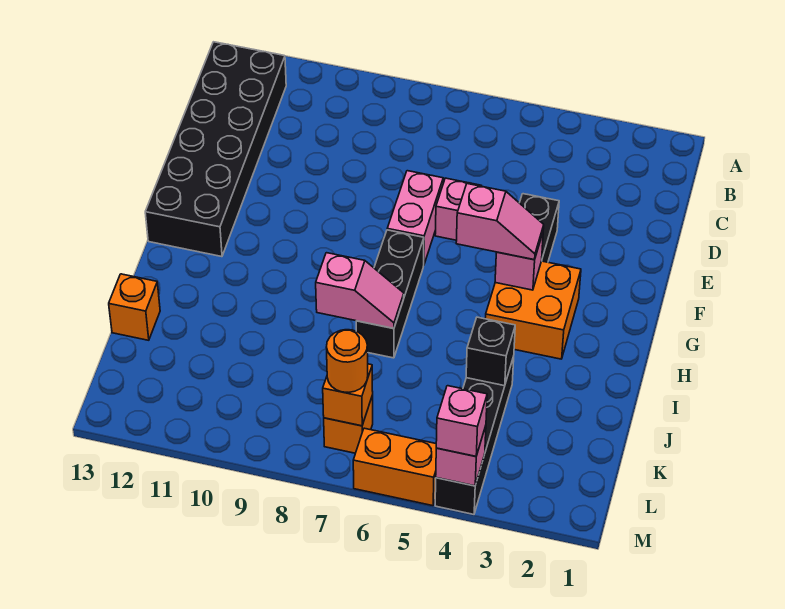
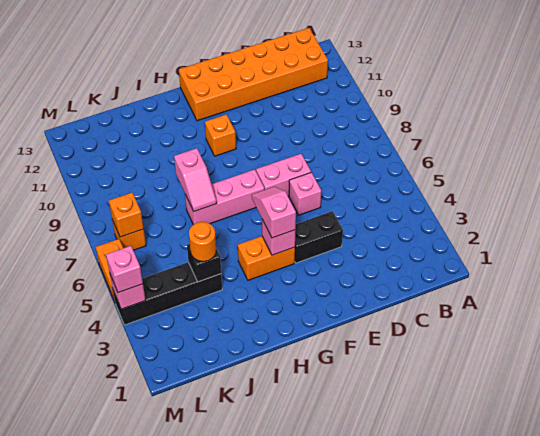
black 2x6 brick [145,42,286,257] -> orange 2x6 brick [179,28,328,121]
orange 2x2 brick [485,261,581,359] -> orange 1x2 brick [238,236,295,280]
pink 1x2 slope [456,184,544,260] -> pink 1x2 slope turned to [252,187,296,238]
black 1x3 brick [356,230,424,358] -> pink 1x3 brick [185,170,264,225]
orange 1x1 brick [109,274,160,340] -> orange 1x1 brick moved to [205,114,236,156]
orange 1x1 round brick [326,330,368,392] -> orange 1x1 round brick moved to [189,222,216,261]

